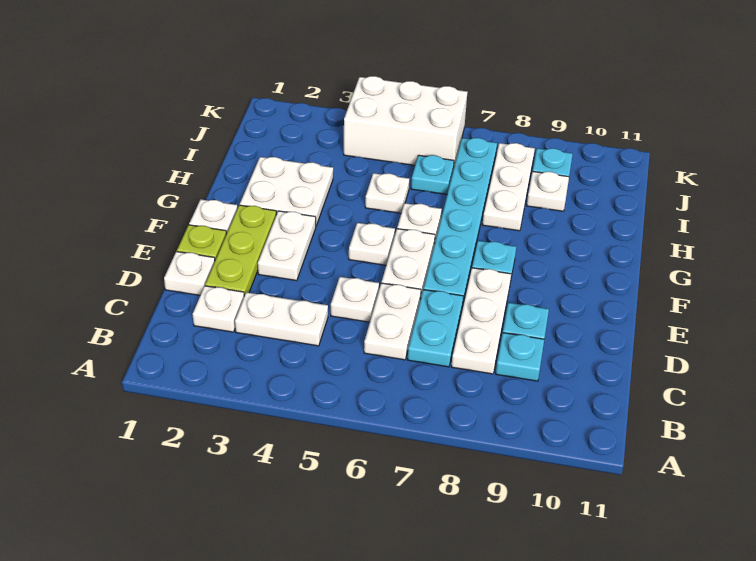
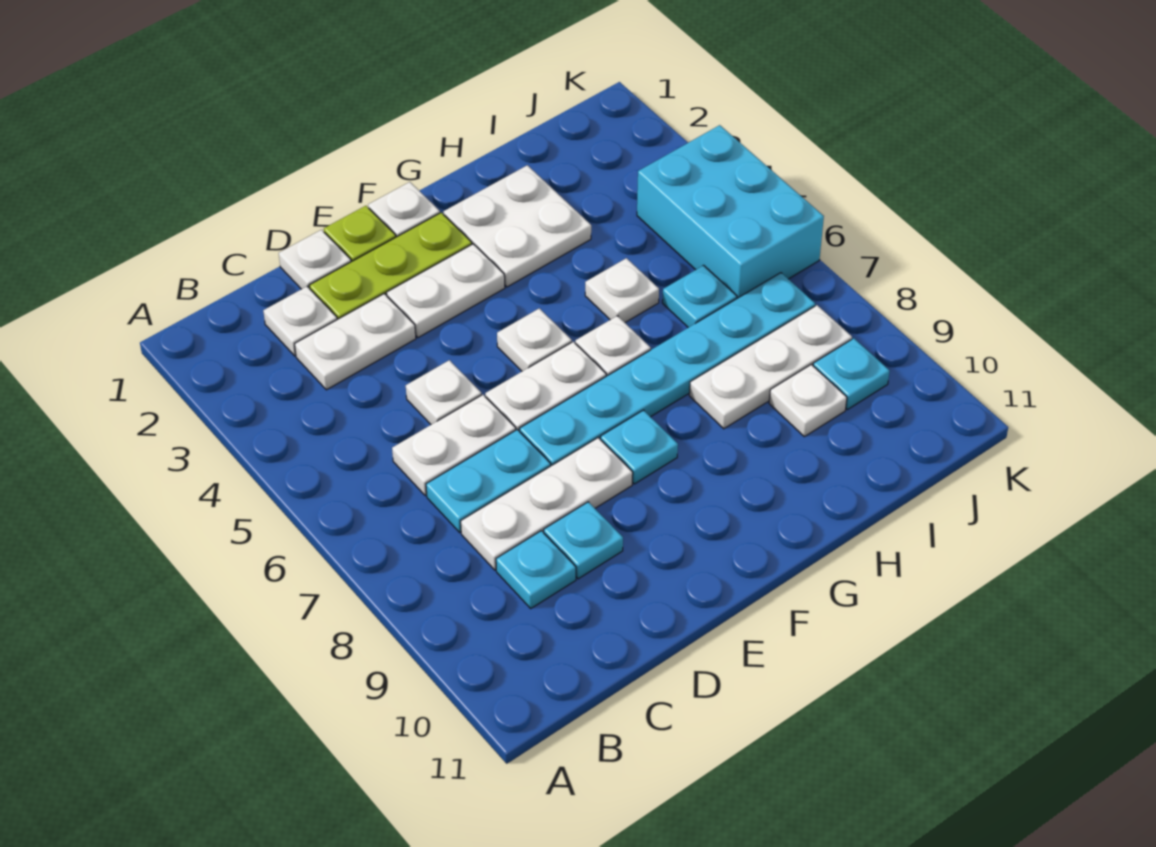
white 1x2 plate [235,292,328,346] -> white 1x2 plate turned to [295,294,416,390]
white 2x3 brick [344,76,467,170] -> cyan 2x3 brick [637,125,824,298]

